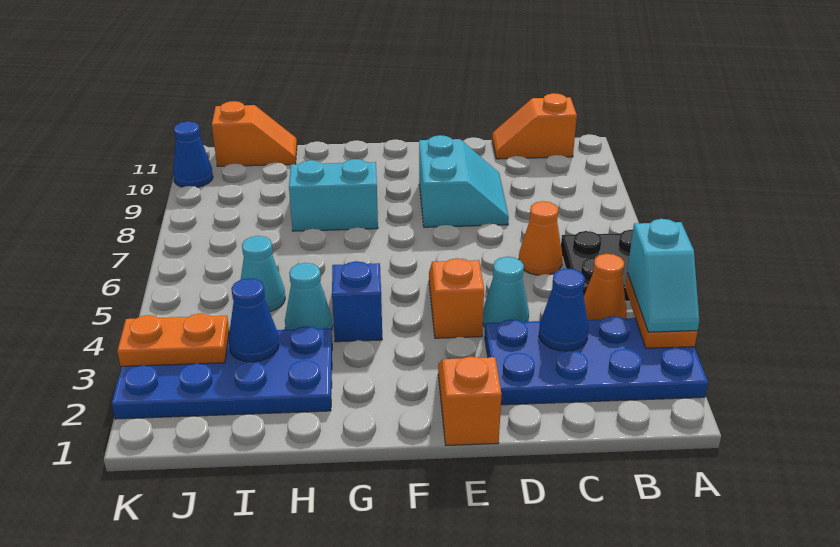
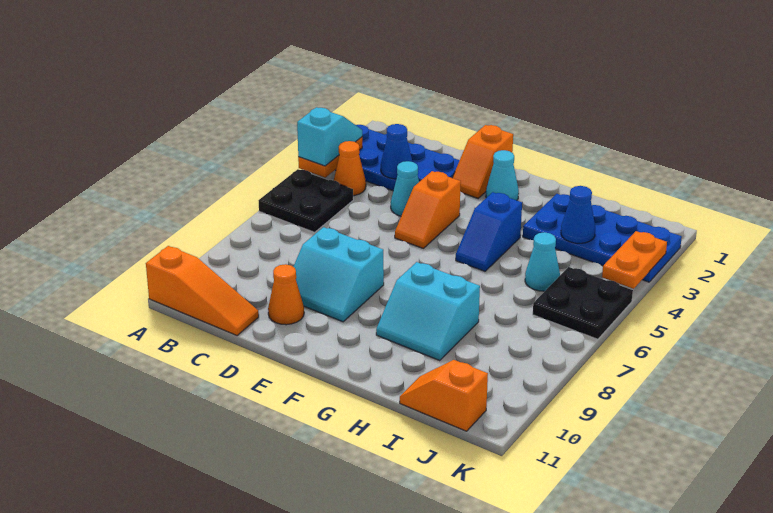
orange 1x2 slope [492,93,577,159] -> orange 1x3 slope [146,246,259,335]
orange 1x1 cone [519,201,562,275] -> orange 1x1 cone moved to [268,264,304,325]
cyan 2x2 slope [419,135,509,227] -> cyan 2x2 slope turned to [293,227,384,322]
cyan 1x1 cone [285,263,333,330] -> cyan 1x1 cone moved to [486,150,519,200]
orange 1x2 plate [117,313,229,366] -> orange 1x2 plate turned to [602,231,667,289]
none -> black 2x2 plate [533,267,633,339]
blue 1x1 cone [173,122,213,187] -> none

